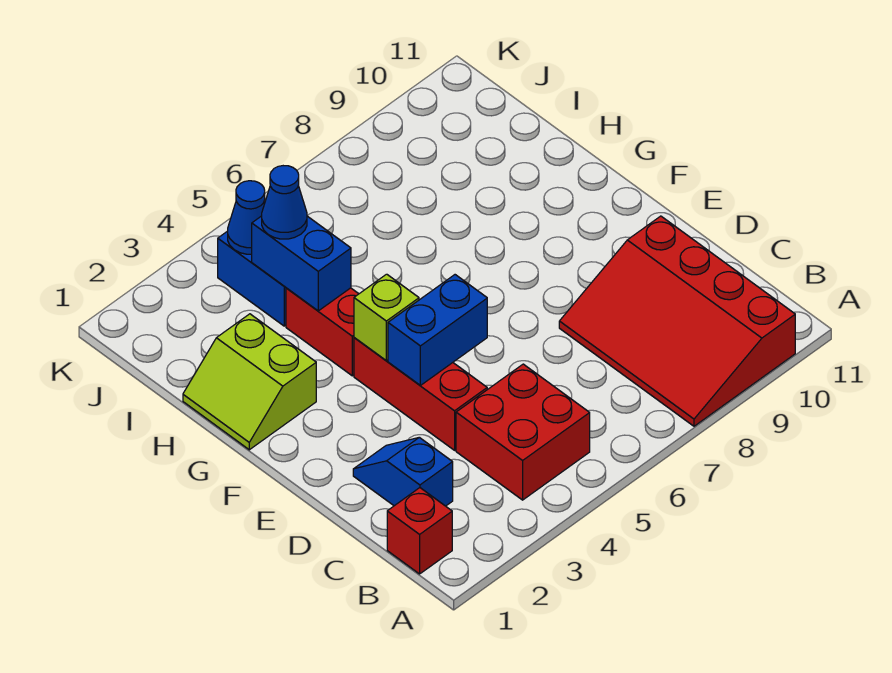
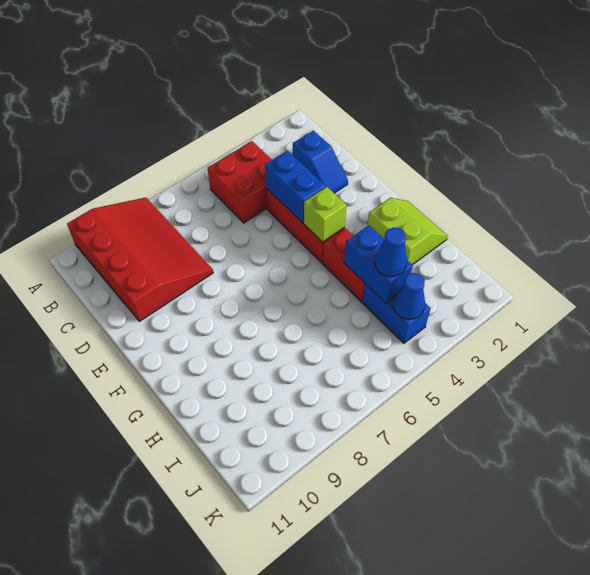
red 1x1 brick [387,488,452,574] -> none
blue 1x2 brick [388,275,487,385] -> blue 1x2 brick turned to [265,151,326,223]

